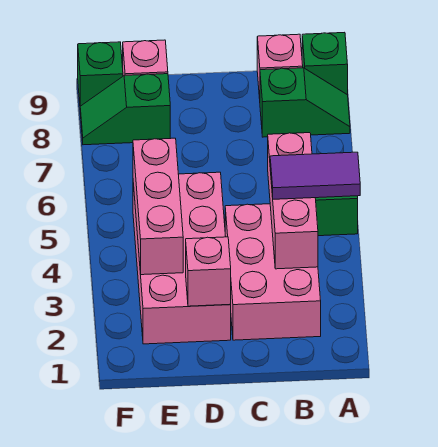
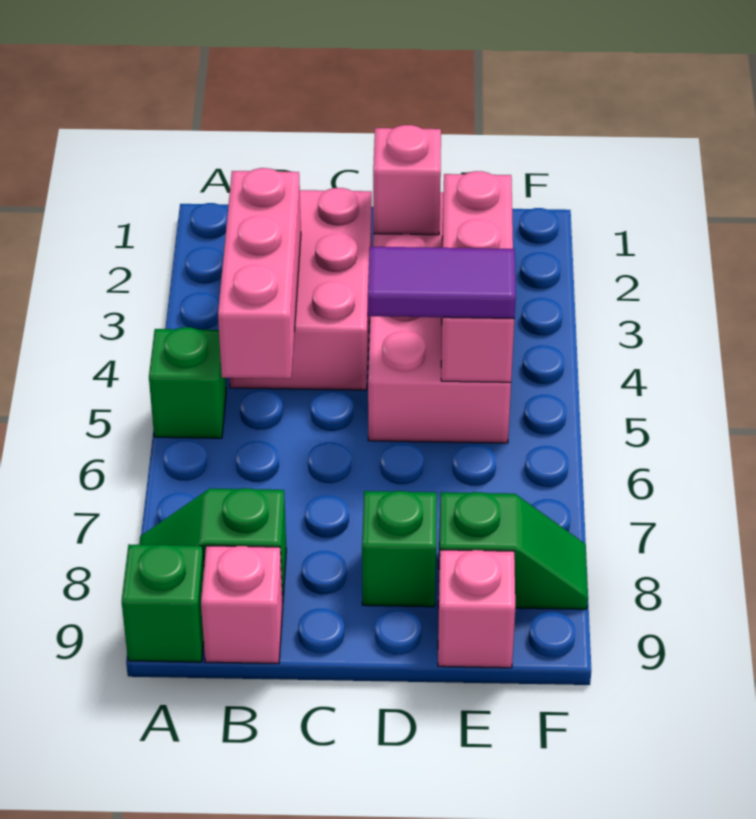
purple 1x2 tile [270,152,360,199] -> purple 1x2 tile moved to [368,247,516,319]
green 1x1 brick [78,42,123,106] -> green 1x1 brick moved to [362,491,437,607]

